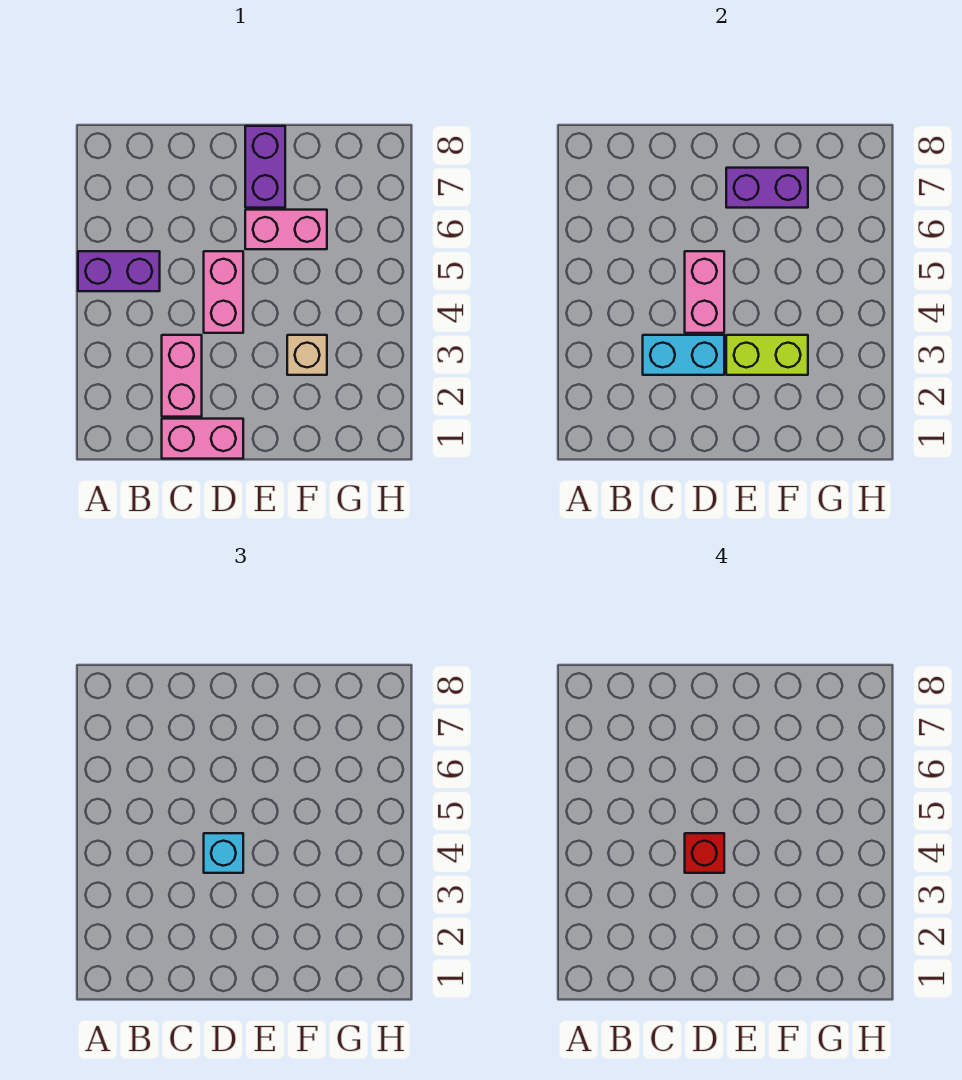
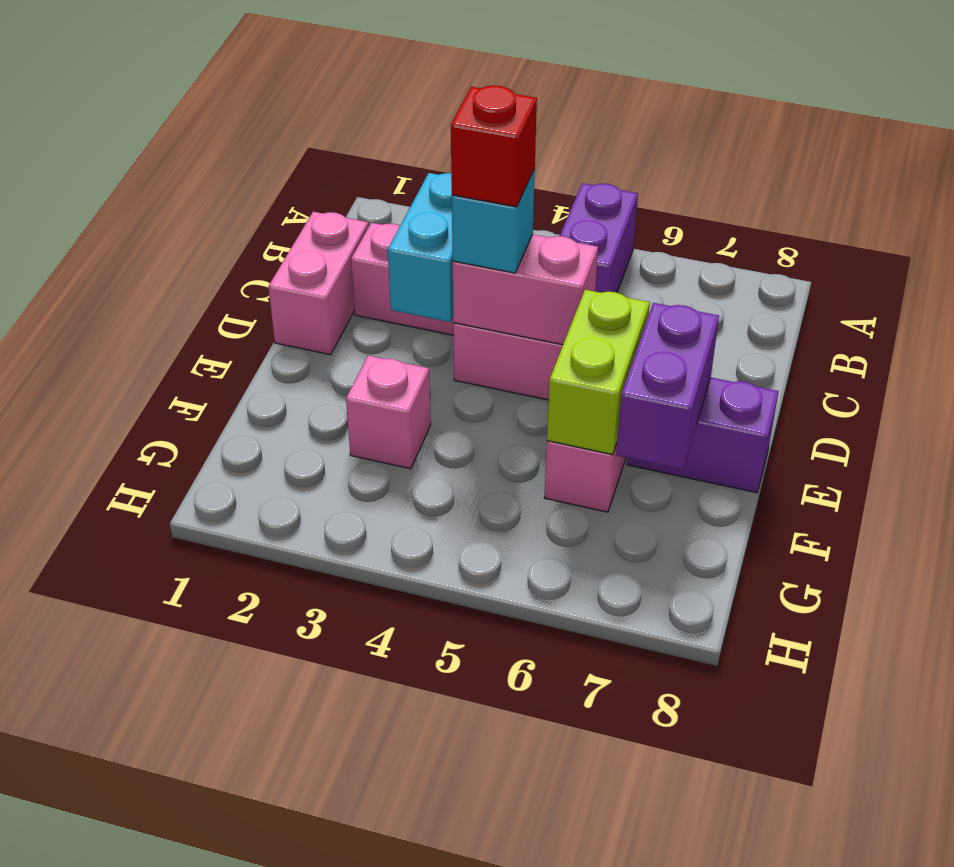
lime 1x2 brick [726,335,808,375] -> lime 1x2 brick moved to [547,290,650,455]
tan 1x1 brick [287,335,327,375] -> pink 1x1 brick [346,356,431,469]

